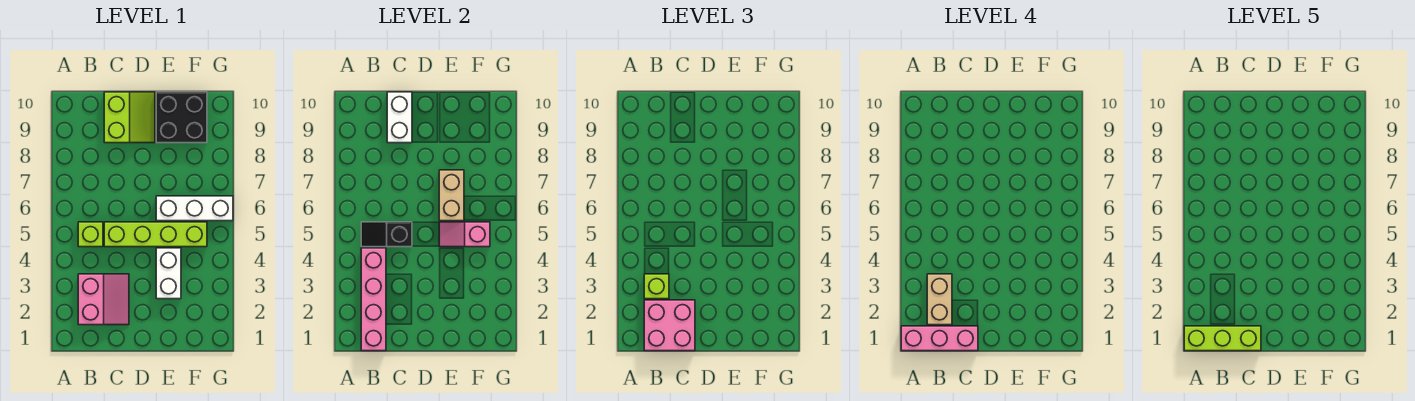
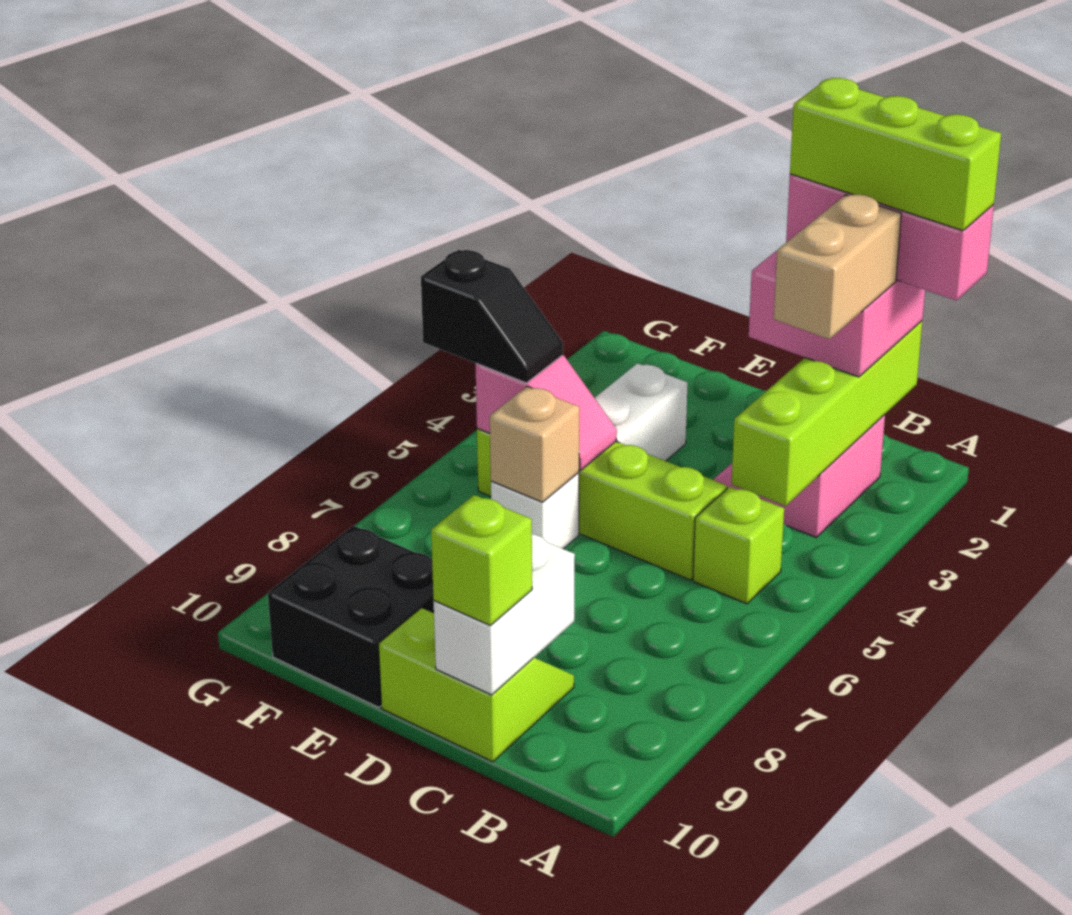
pink 1x4 brick [361,248,386,351] -> lime 1x4 brick [732,321,922,506]
lime 1x1 brick [644,274,669,299] -> lime 1x1 brick moved to [431,495,532,626]
black 1x2 slope [361,222,412,247] -> black 1x2 slope moved to [421,250,563,383]
lime 2x2 slope [104,92,155,143] -> lime 2x2 slope turned to [378,608,574,762]
white 1x3 brick [156,196,233,221] -> white 1x1 brick [491,473,579,549]
tan 1x2 brick [439,170,464,221] -> tan 1x1 brick [490,386,579,502]

